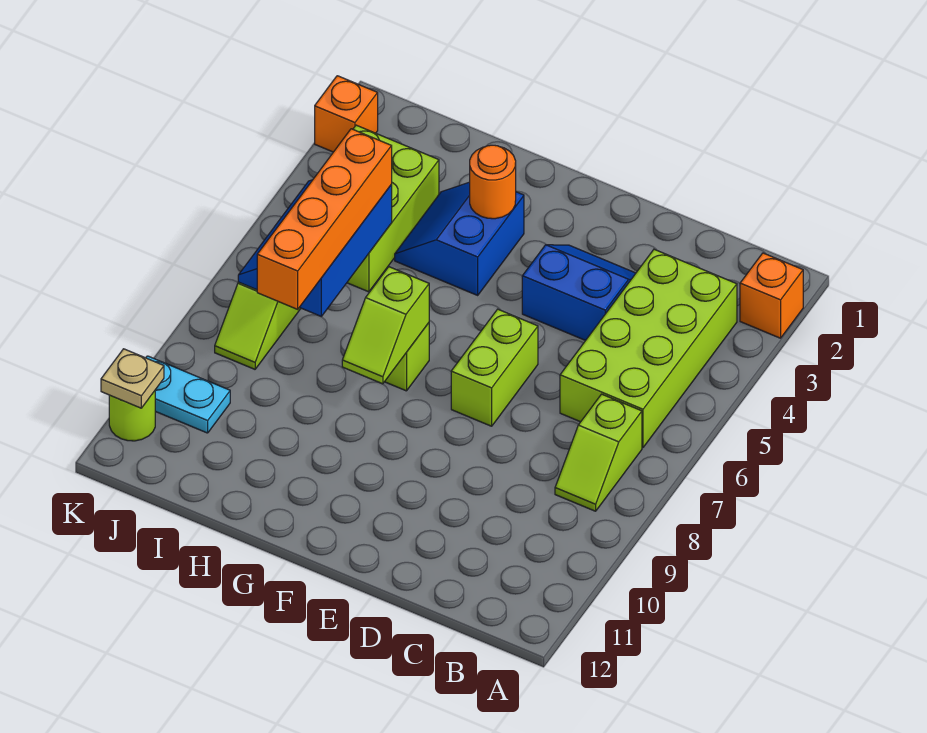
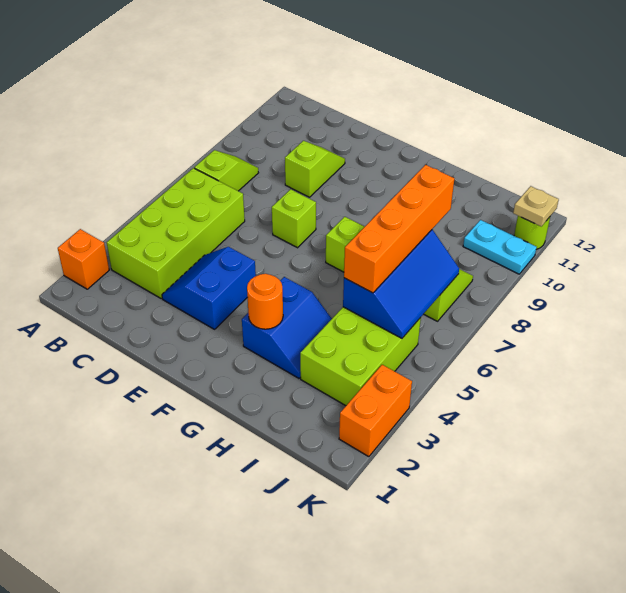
blue 2x2 slope [522,245,636,341] -> blue 2x2 slope turned to [162,247,256,329]
lime 1x2 brick [451,309,538,426] -> lime 1x1 brick [272,189,316,248]
lime 1x2 slope [342,267,429,384] -> lime 1x2 slope moved to [285,141,345,197]
orange 1x1 brick [315,76,378,152] -> orange 1x2 brick [339,365,412,457]

